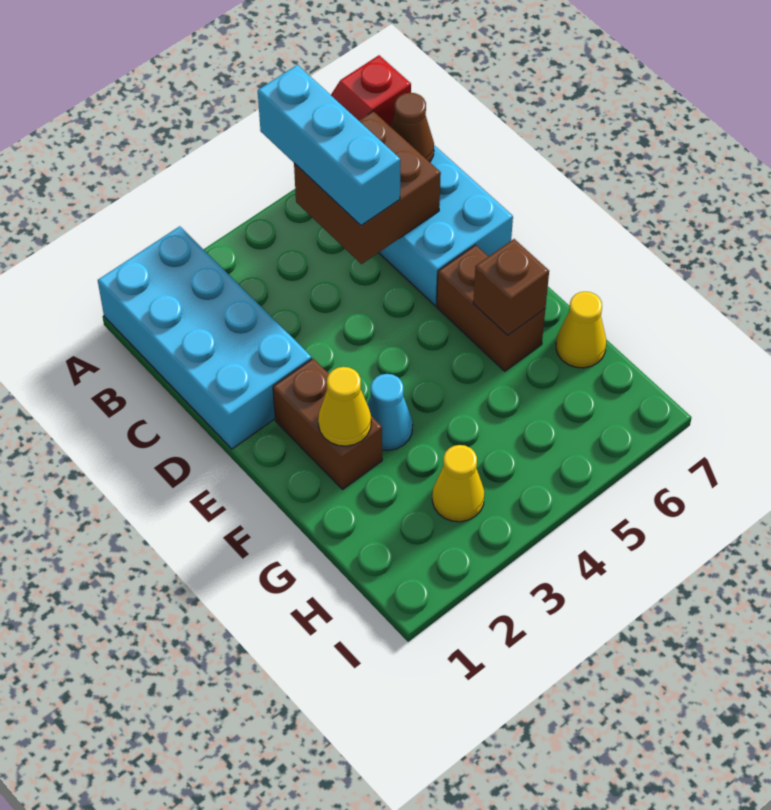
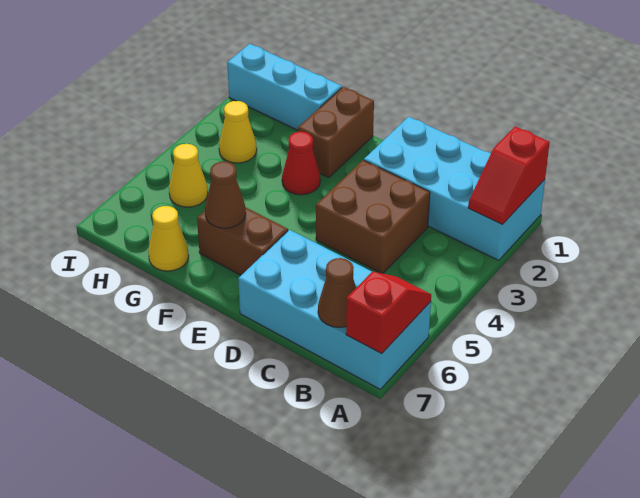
none -> red 1x2 slope [468,126,550,224]
cyan 1x3 brick [258,65,400,226] -> cyan 1x3 brick moved to [227,44,342,130]
brown 2x2 brick [294,111,441,264] -> brown 2x2 brick moved to [316,160,430,273]
brown 1x2 brick [273,359,382,489] -> brown 1x2 brick turned to [298,87,374,178]
yellow 1x1 cone [318,367,371,446] -> yellow 1x1 cone moved to [169,144,208,207]
cyan 1x1 cone [367,374,413,450] -> red 1x1 cone [282,132,320,195]
brown 1x1 brick [473,239,549,336] -> brown 1x1 cone [205,162,246,228]

